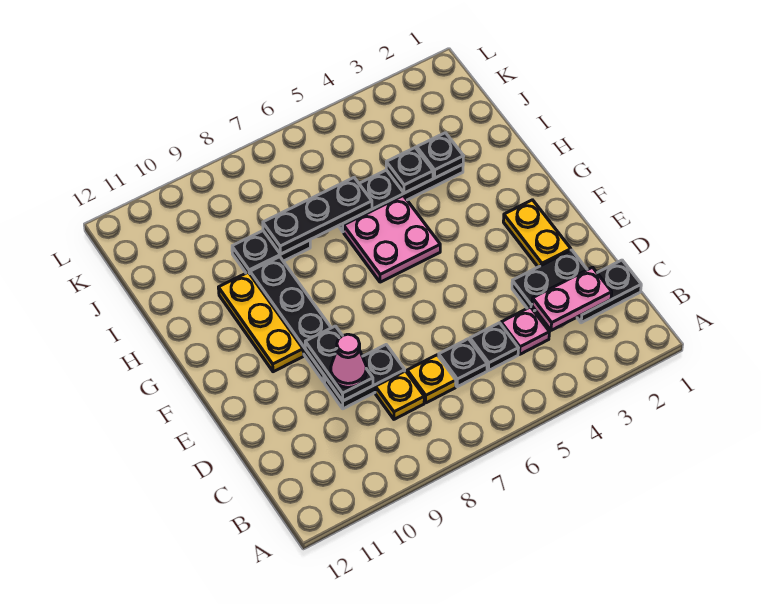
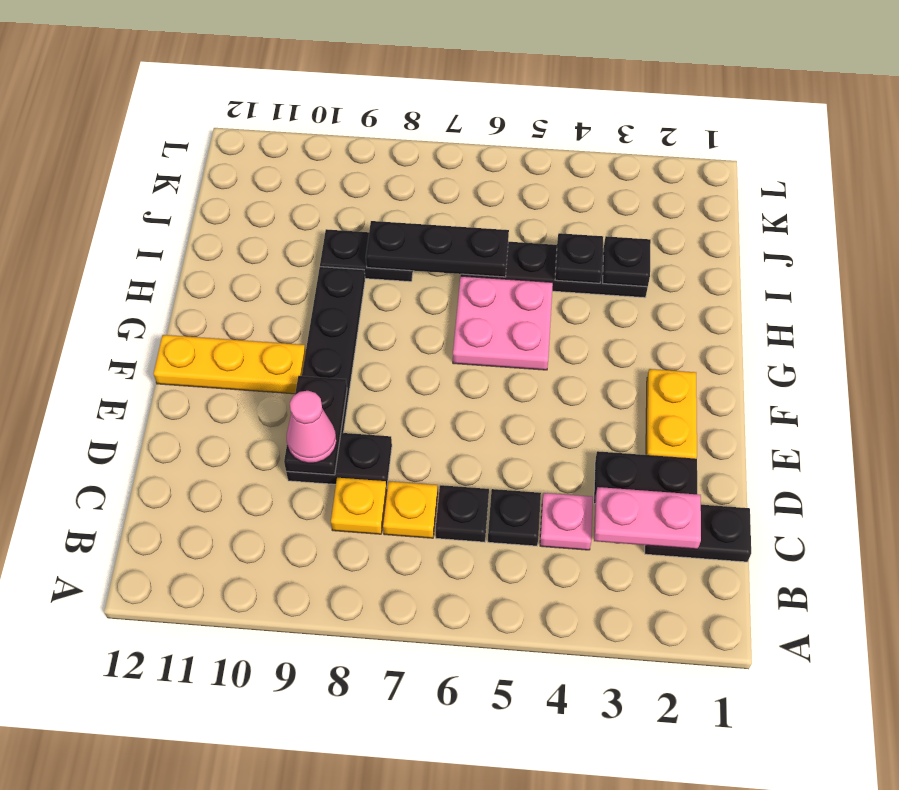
yellow 1x3 plate [218,272,303,372] -> yellow 1x3 plate turned to [154,335,306,394]

